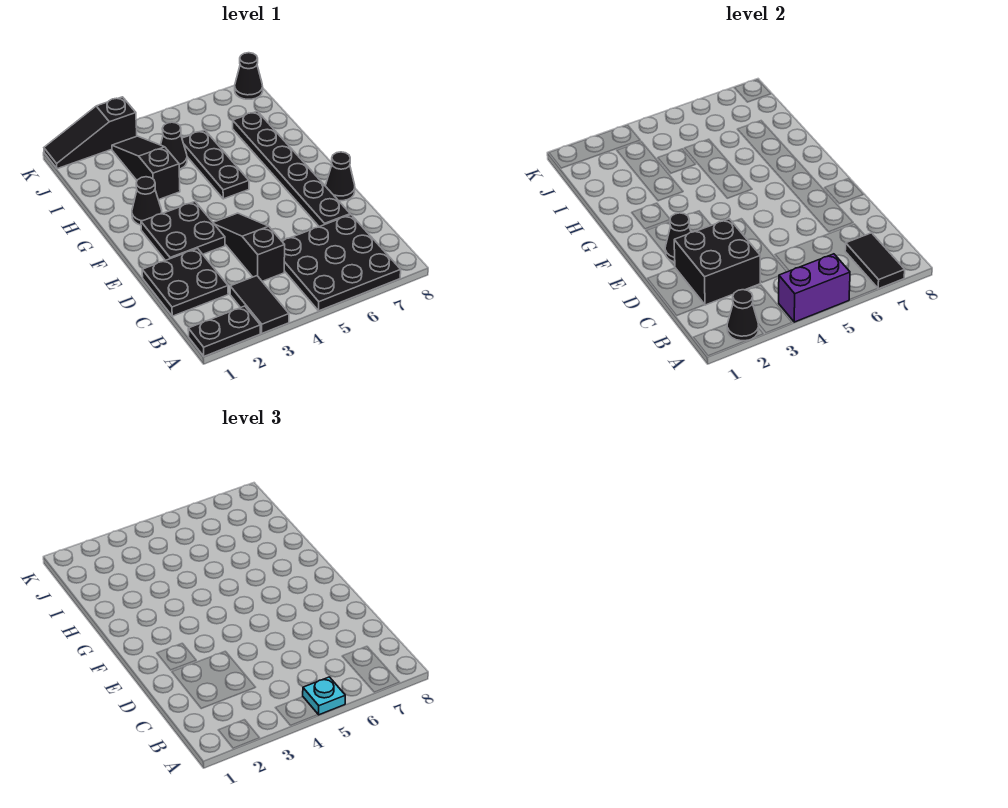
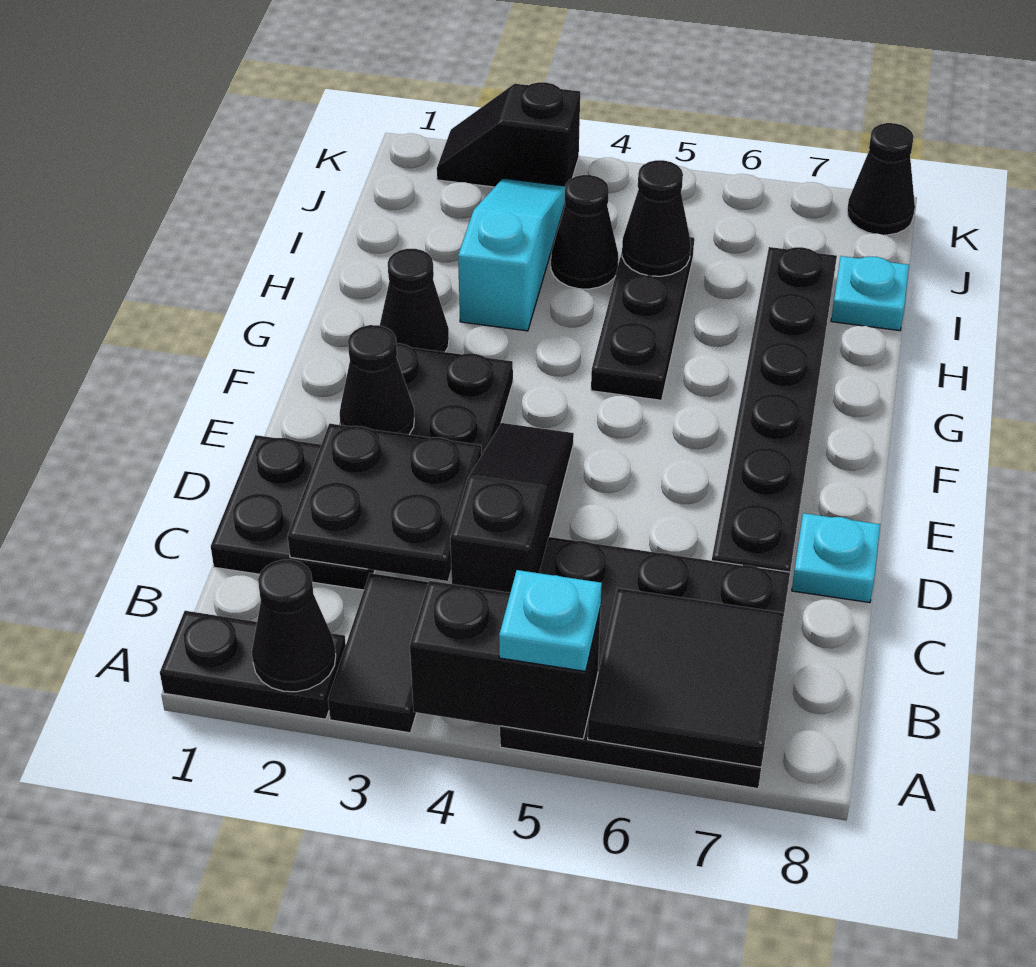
purple 1x2 brick [779,254,850,322] -> black 1x2 brick [410,581,601,739]
black 1x2 tile [845,233,905,289] -> black 2x2 tile [588,588,784,767]
black 2x2 brick [674,219,760,305] -> black 2x2 plate [288,424,481,581]
none -> cyan 1x1 plate [792,513,880,603]
black 1x1 cone [326,152,355,201] -> black 1x1 cone moved to [622,160,691,276]
black 1x3 slope [112,136,180,200] -> cyan 1x3 slope [458,178,565,331]
none -> cyan 1x1 plate [831,256,909,331]
black 1x3 slope [44,97,137,169] -> black 1x2 slope [437,82,580,187]

